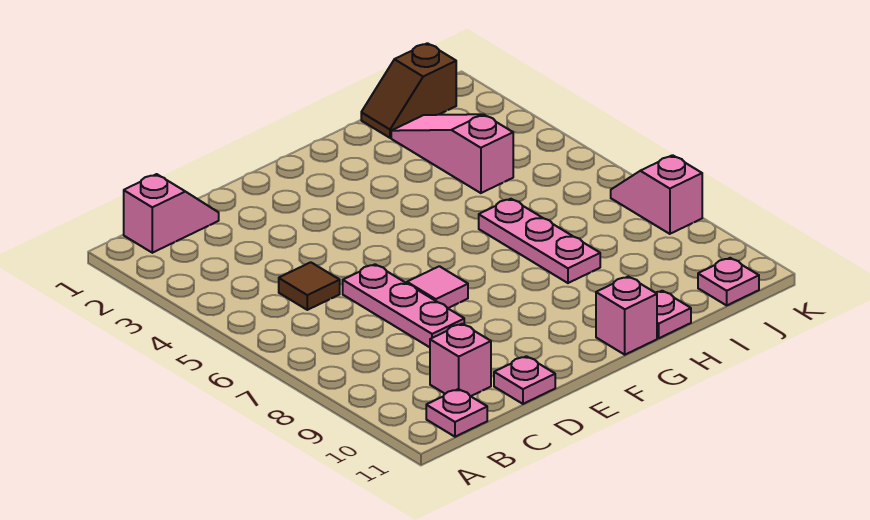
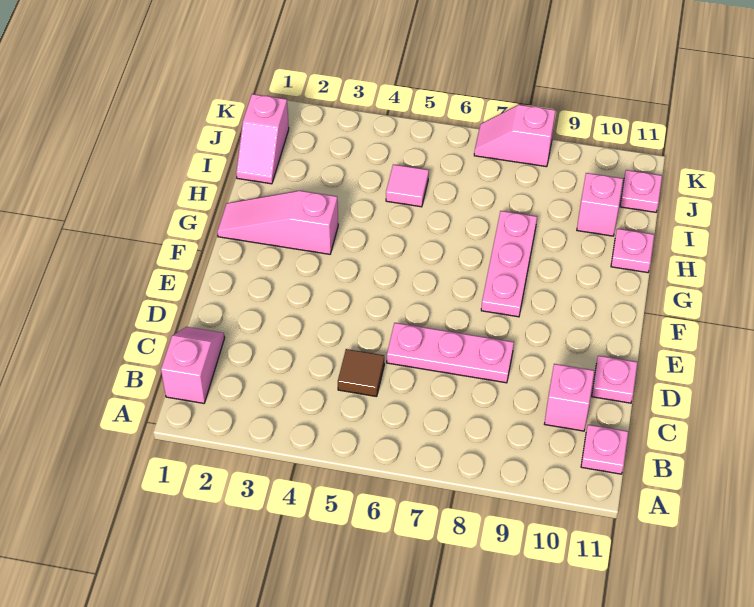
pink 1x1 tile [407,266,468,308] -> pink 1x1 tile moved to [386,164,429,207]
pink 1x1 brick [596,276,657,355] -> pink 1x1 brick moved to [577,173,623,236]
pink 1x3 plate [479,199,600,283] -> pink 1x3 plate turned to [481,211,537,317]
brown 1x2 slope [361,43,456,138] -> pink 1x2 slope [236,94,289,184]
pink 1x3 slope [391,114,513,193] -> pink 1x3 slope moved to [217,191,338,254]

